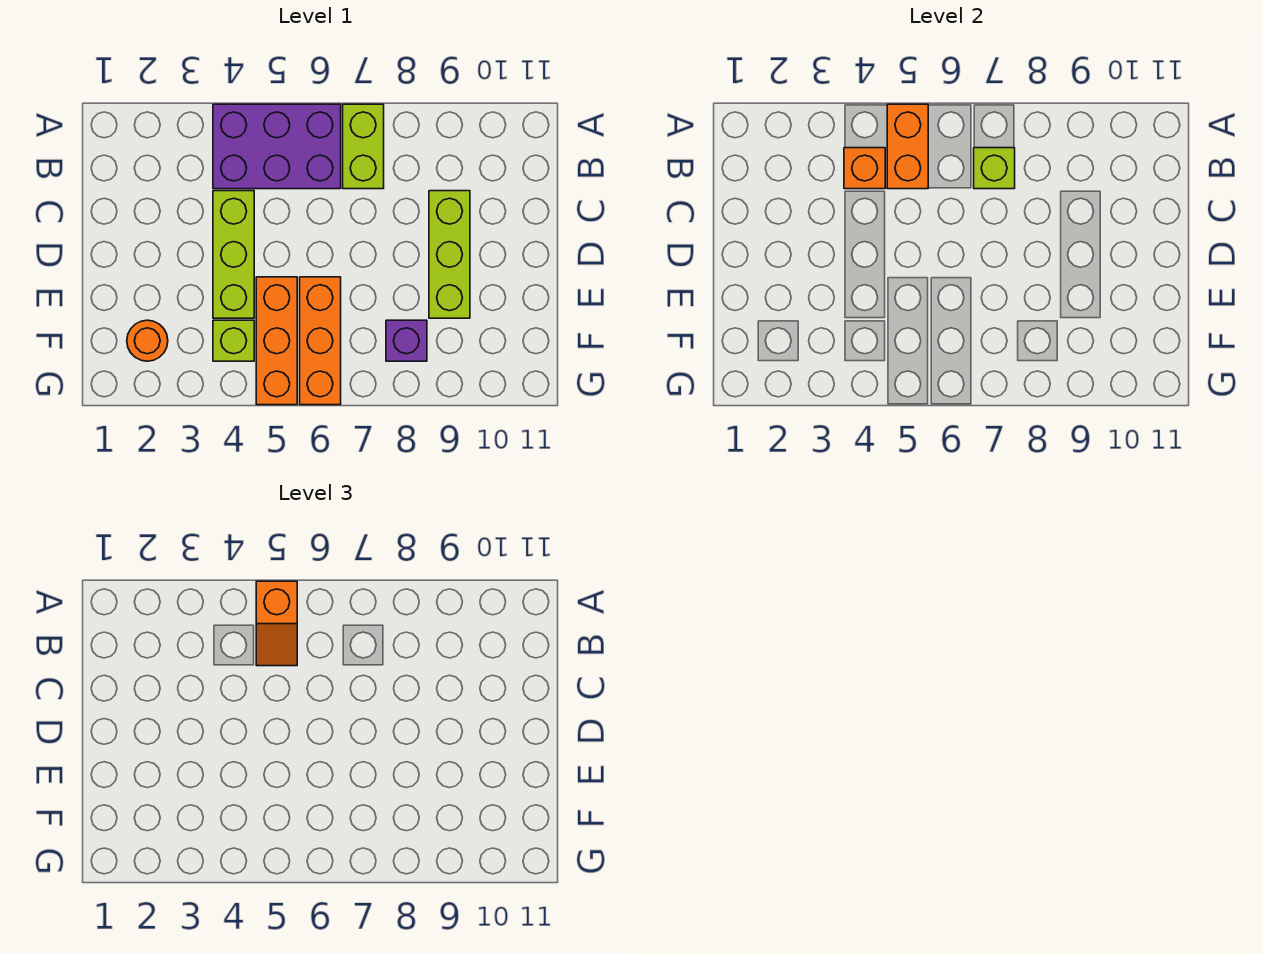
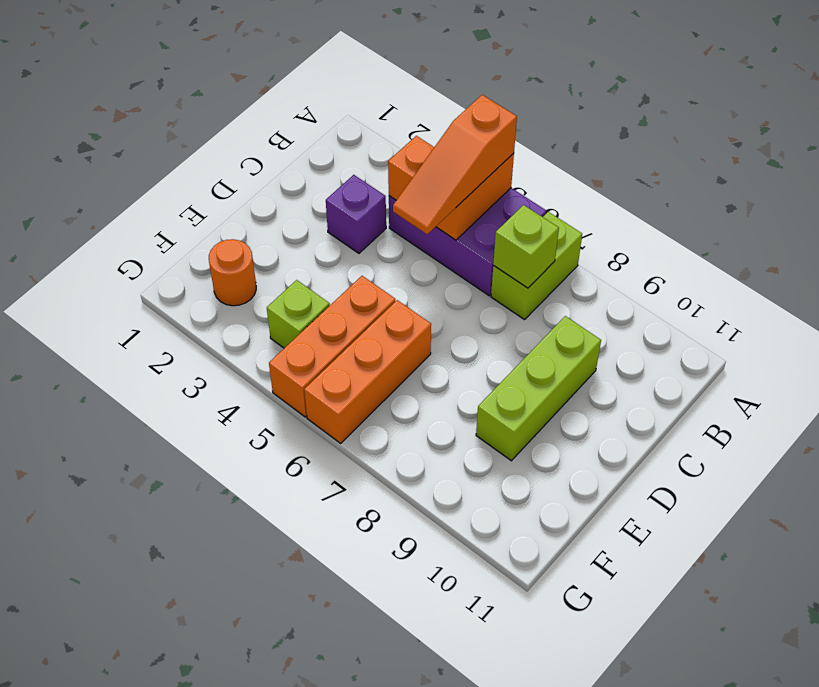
orange 1x2 slope [256,581,297,666] -> orange 1x3 slope [393,95,517,234]
lime 1x3 brick [213,191,254,318] -> none
purple 1x1 brick [386,320,427,361] -> purple 1x1 brick moved to [326,175,386,253]

